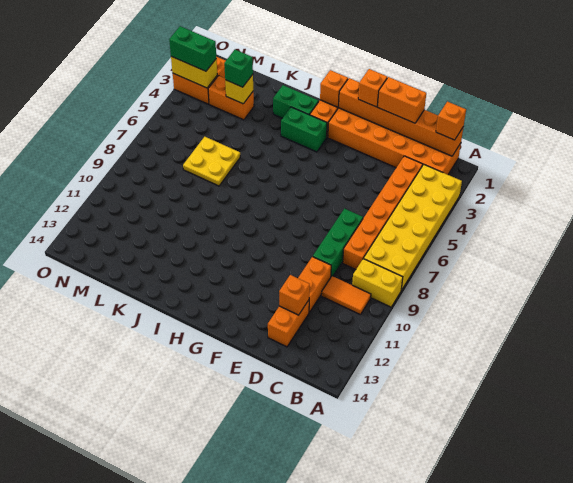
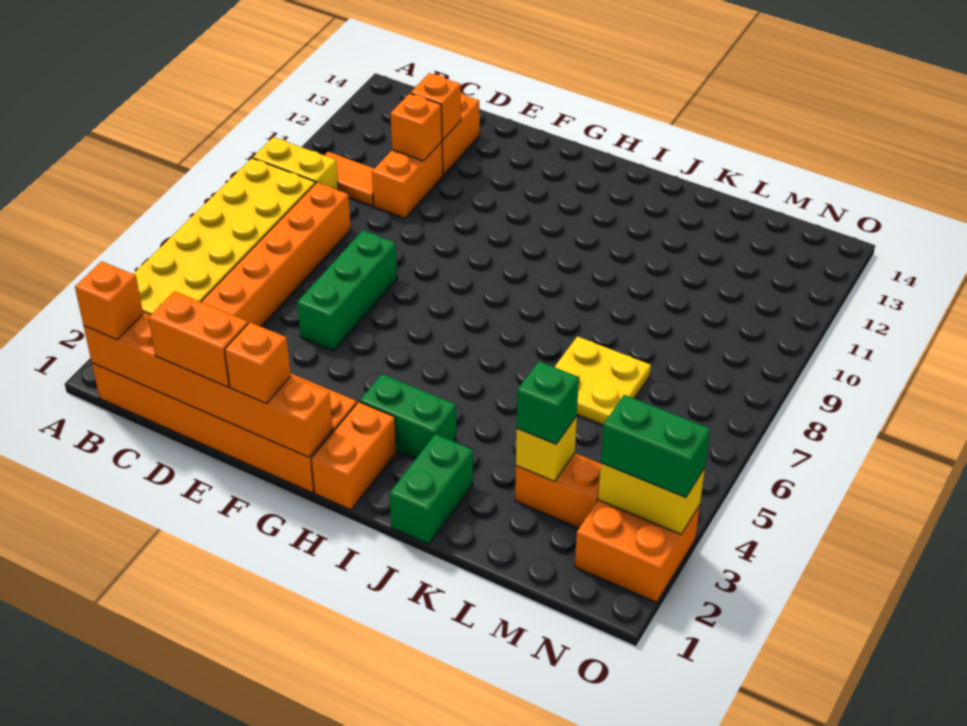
green 1x3 brick [313,209,363,276] -> green 1x3 brick moved to [297,231,397,351]
orange 1x1 brick [320,70,348,107] -> orange 1x1 brick moved to [390,94,442,161]
green 1x2 brick [273,85,319,118] -> green 1x2 brick turned to [390,434,473,544]

